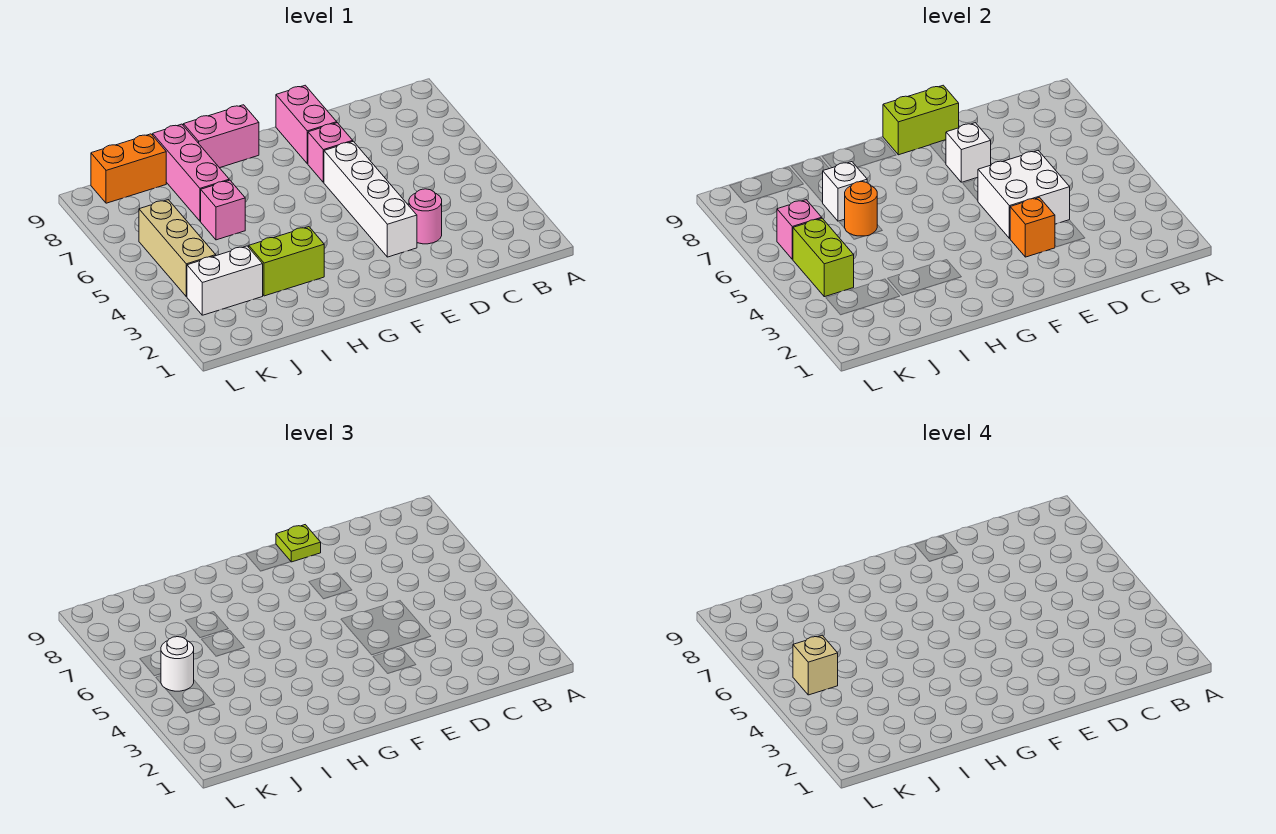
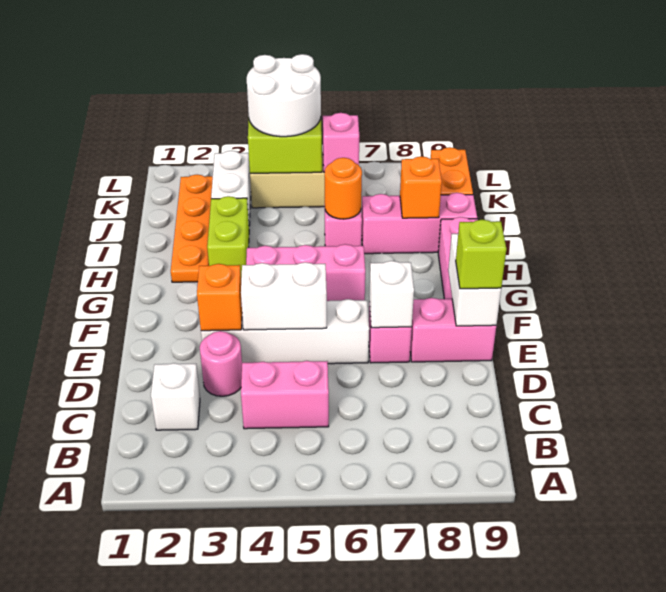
none -> pink 1x2 brick [241,361,329,429]
white 2x2 brick [978,151,1070,238] -> white 1x2 brick [241,262,327,330]
lime 1x2 brick [883,85,959,155] -> white 1x2 brick [448,234,501,326]
lime 1x1 plate [276,525,321,562] -> lime 1x1 brick [456,220,506,289]
none -> pink 1x3 brick [246,244,365,301]
none -> orange 1x4 plate [171,175,213,282]
white 1x1 brick [822,162,867,221] -> white 1x1 brick moved to [151,363,200,430]
none -> orange 1x1 brick [400,156,442,218]
white 1x1 round brick [161,637,194,691] -> white 2x2 round brick [247,54,321,137]
tan 1x1 brick [793,635,838,695] -> none

